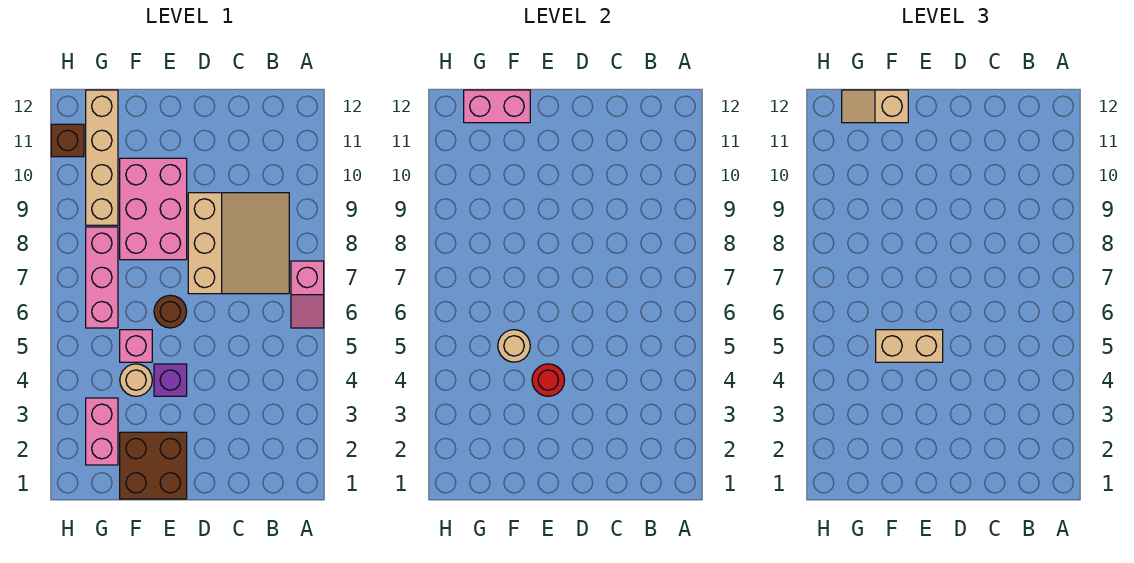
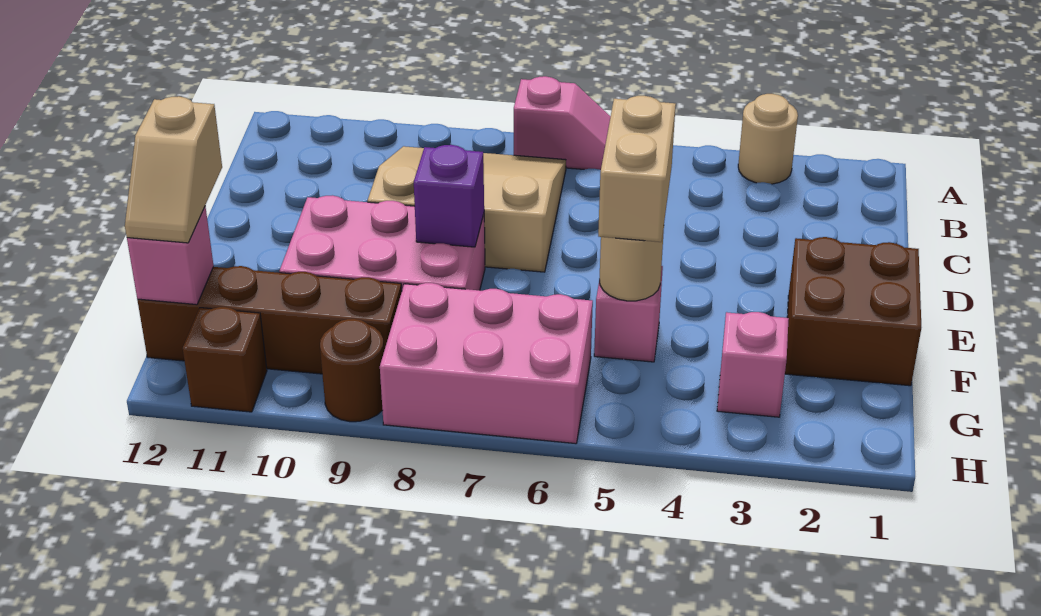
purple 1x1 brick [154,364,187,396] -> purple 1x1 brick moved to [414,145,484,247]
red 1x1 round brick [532,364,565,396] -> none
brown 1x1 round brick [154,295,187,328] -> brown 1x1 round brick moved to [320,319,384,422]
tan 1x1 round brick [120,364,152,396] -> tan 1x1 round brick moved to [738,94,798,184]
pink 1x2 brick [464,90,530,123] -> pink 1x1 brick [127,206,214,305]
pink 1x2 brick [86,398,118,465] -> pink 1x1 brick [717,312,789,417]
pink 1x3 brick [86,227,118,328] -> pink 2x3 brick [380,283,593,444]
tan 1x4 brick [86,90,118,225] -> brown 1x4 brick [137,266,402,374]

